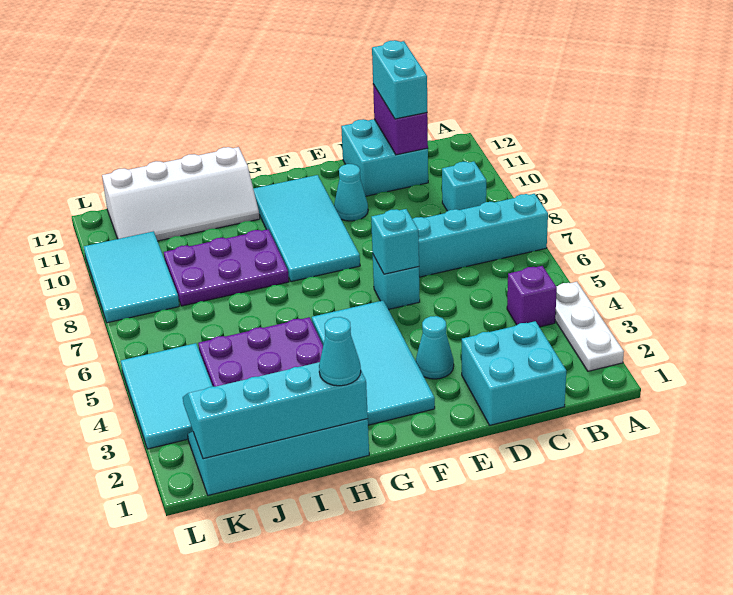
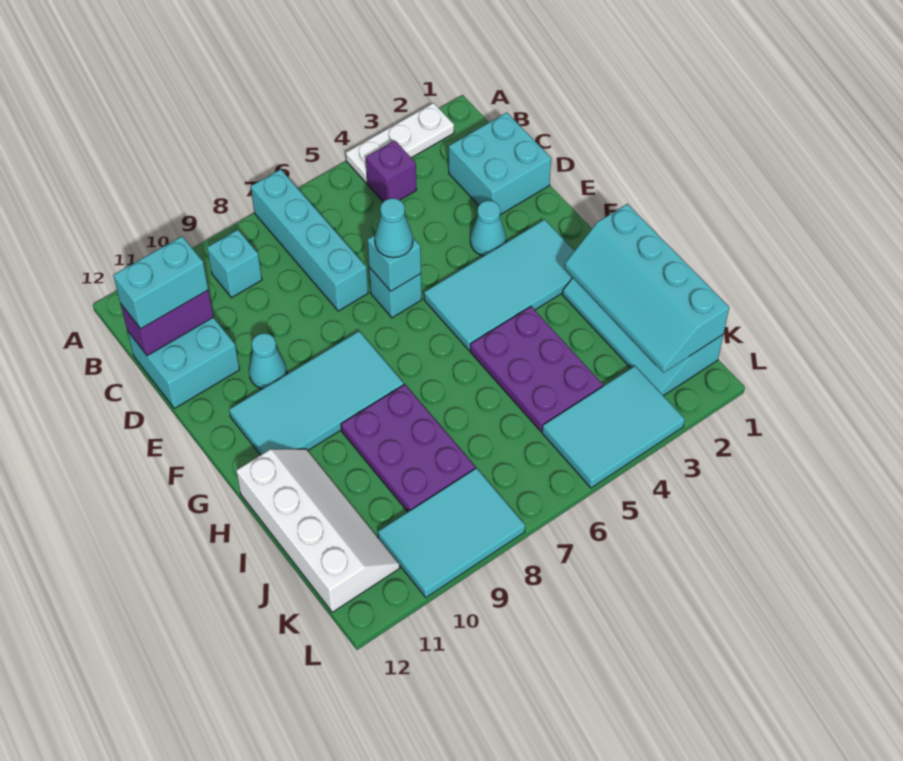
cyan 1x1 cone [319,317,361,386] -> cyan 1x1 cone moved to [375,198,413,258]

